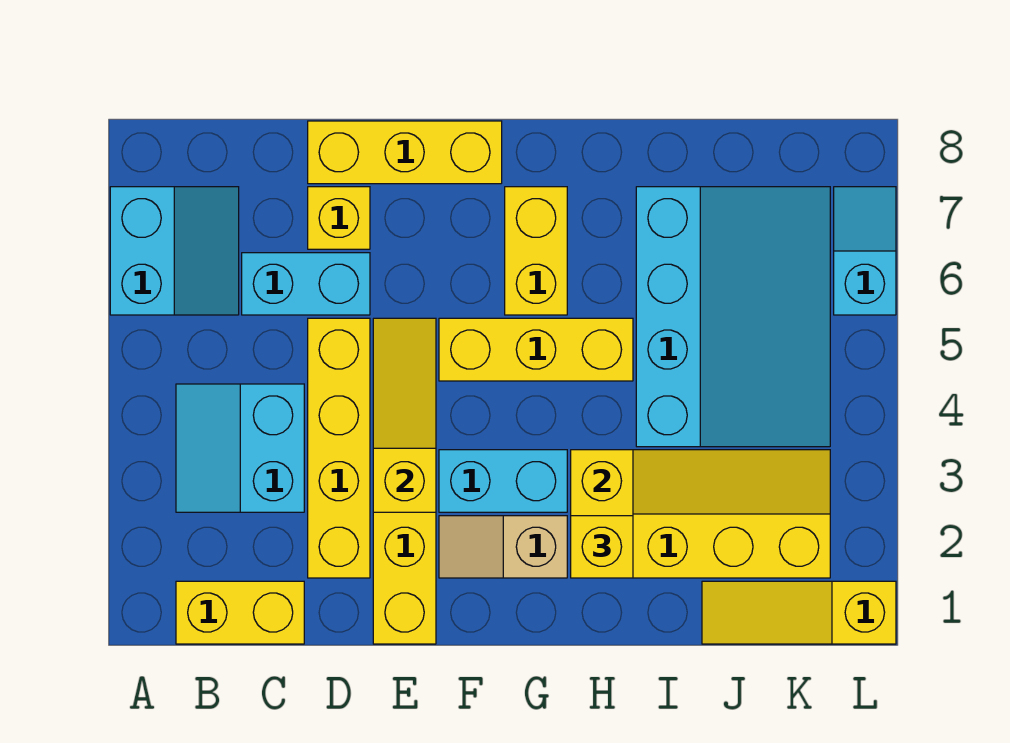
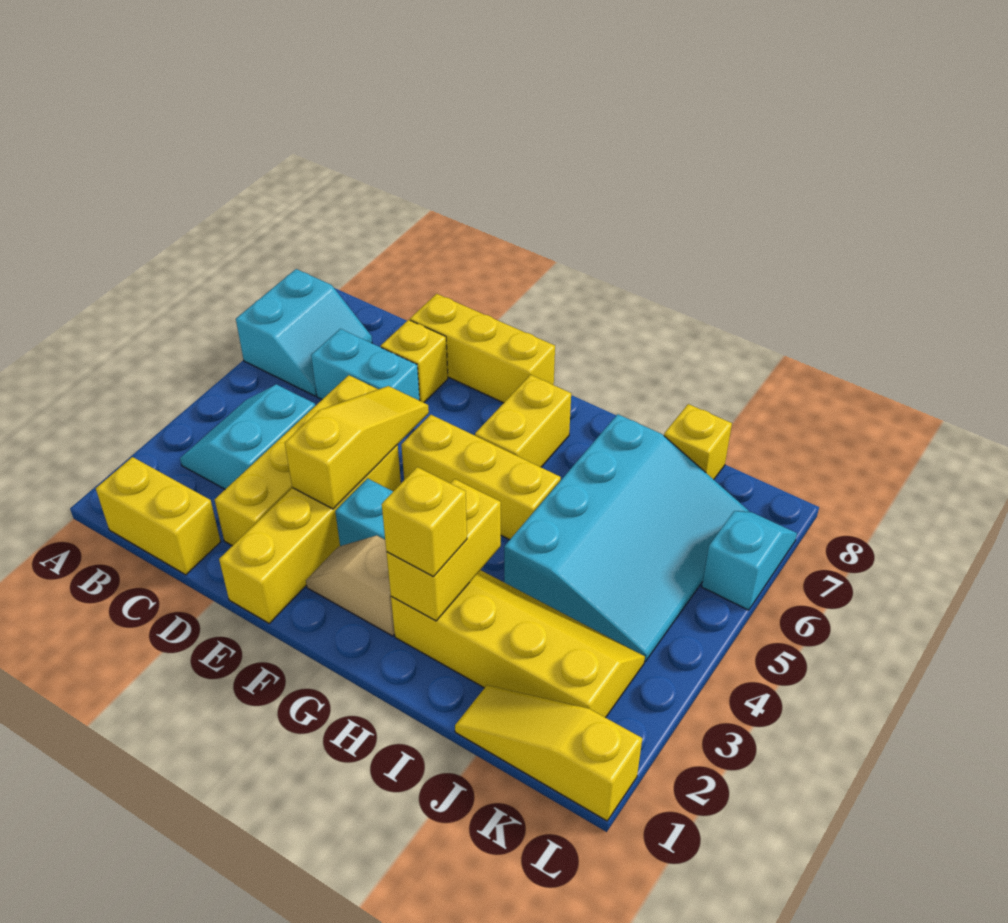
none -> yellow 1x1 brick [664,404,732,480]

